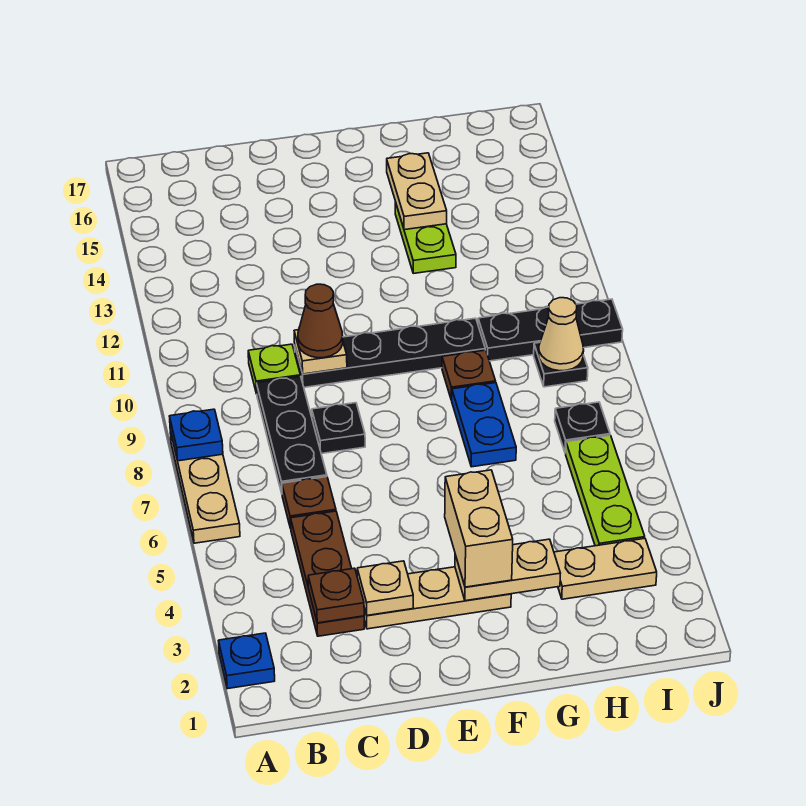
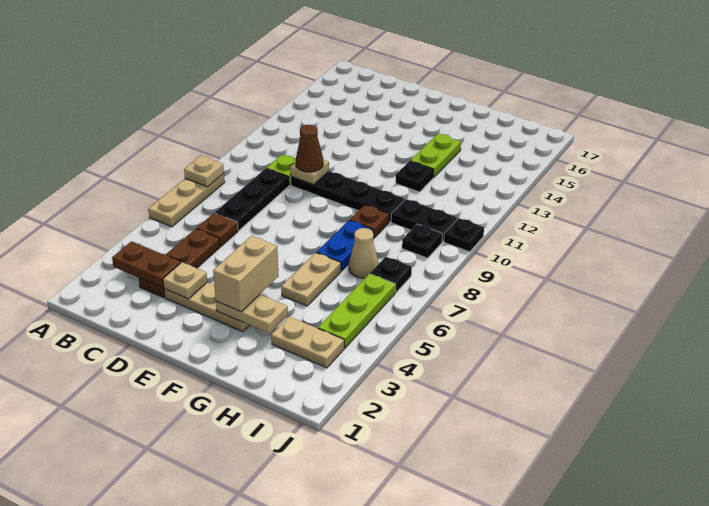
blue 1x1 plate [219,633,275,689] -> none
blue 1x1 plate [170,409,223,461] -> tan 1x1 plate [184,156,224,187]
brown 1x1 plate [308,568,364,623] -> brown 1x2 plate [112,241,181,288]
black 1x1 plate [312,403,365,454] -> black 1x1 plate moved to [396,161,434,192]
tan 1x2 plate [387,153,447,230] -> tan 1x2 plate moved to [281,253,341,306]
tan 1x1 cone [539,298,584,371] -> tan 1x1 cone moved to [349,228,379,278]

